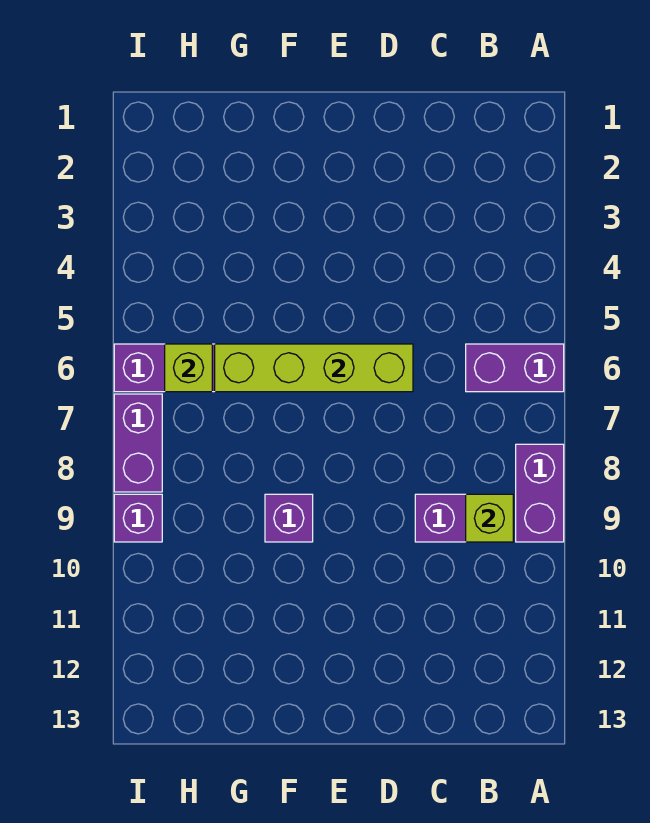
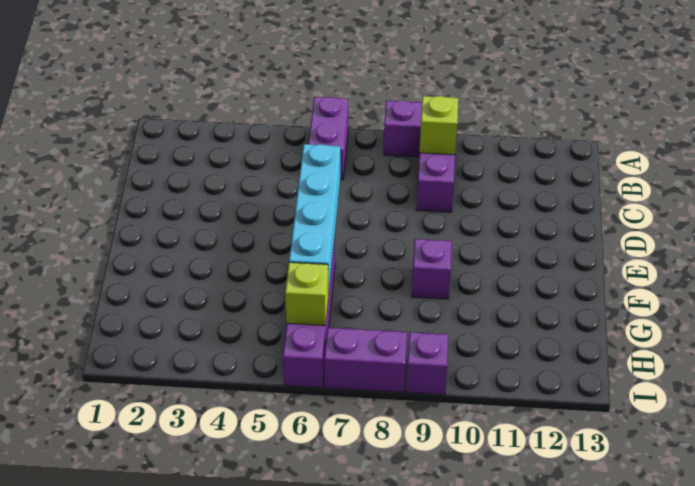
lime 1x4 brick [215,344,413,392] -> cyan 1x4 brick [289,144,340,293]

